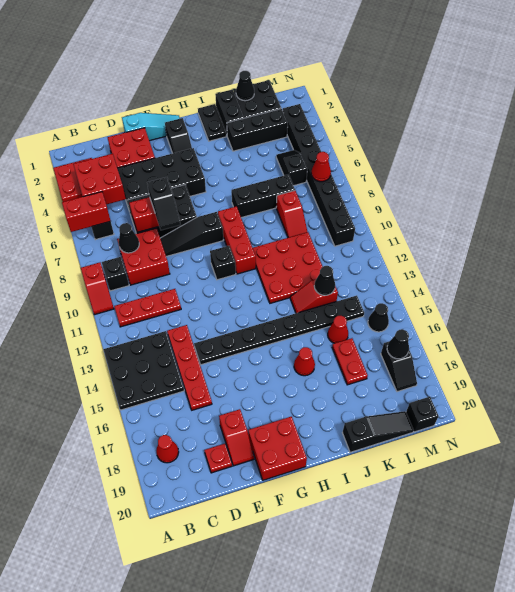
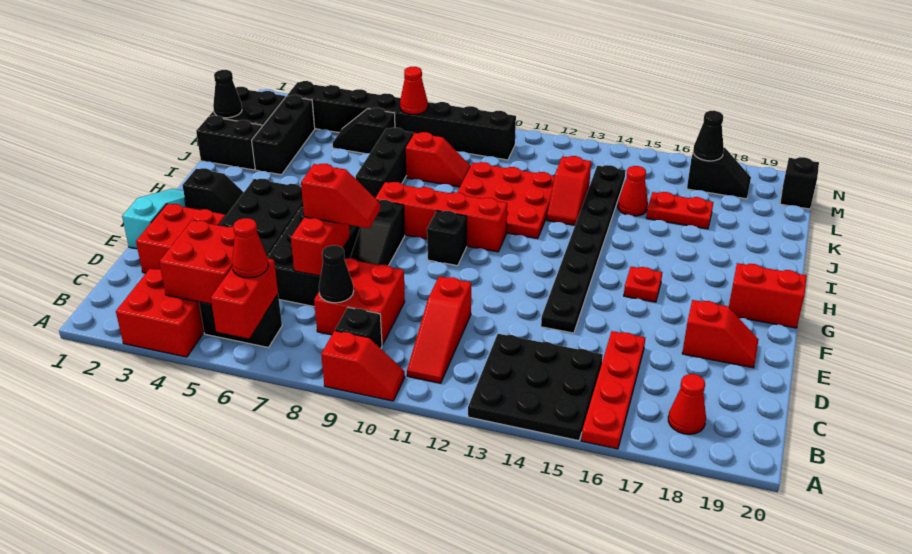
red 1x3 plate [114,289,181,327] -> red 1x3 slope [407,276,471,383]
red 1x4 plate [167,325,212,410] -> red 1x4 plate turned to [581,331,645,449]
red 1x1 plate [204,444,232,473] -> red 1x1 plate moved to [624,267,662,302]
black 1x2 slope [147,177,181,230] -> red 1x2 slope [301,164,380,228]
red 2x2 brick [248,417,307,480] -> red 1x2 brick [729,263,807,328]
red 1x3 brick [218,206,256,274] -> red 1x4 brick [375,182,507,252]
black 1x2 plate [198,104,226,141] -> none
red 1x1 cone [294,347,315,376] -> red 1x1 cone moved to [232,218,268,278]
black 1x3 slope [342,411,414,452] -> none
black 1x1 cone [314,266,335,295] -> none
black 1x1 cone [368,303,389,332] -> none

